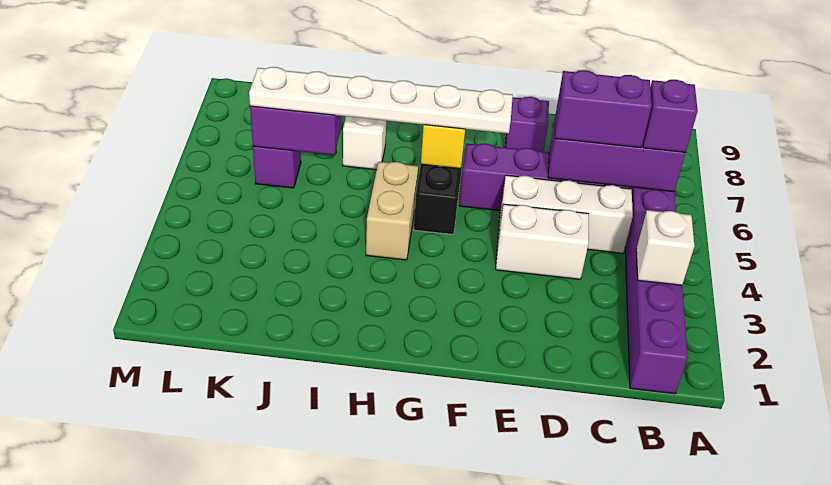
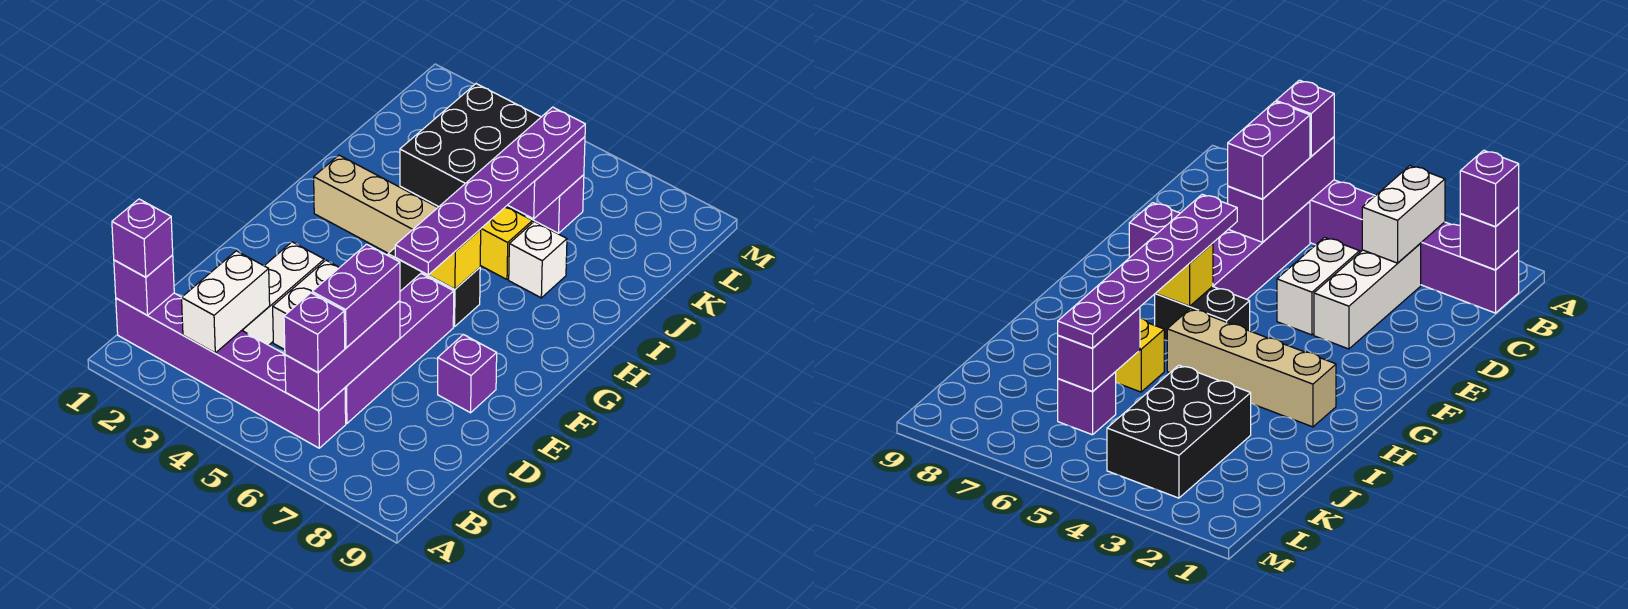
none -> purple 1x1 brick [114,255,174,315]
none -> purple 1x1 brick [112,199,173,277]
white 1x1 brick [636,210,695,285] -> white 1x2 brick [182,251,270,353]
white 1x3 brick [498,175,633,253] -> white 1x3 brick moved to [242,242,324,345]
white 1x6 plate [249,67,513,134] -> purple 1x6 plate [395,107,585,275]
tan 1x2 brick [366,162,418,260] -> tan 1x4 brick [314,155,438,253]
none -> yellow 1x1 brick [480,207,533,279]
none -> black 2x3 brick [400,84,541,207]

